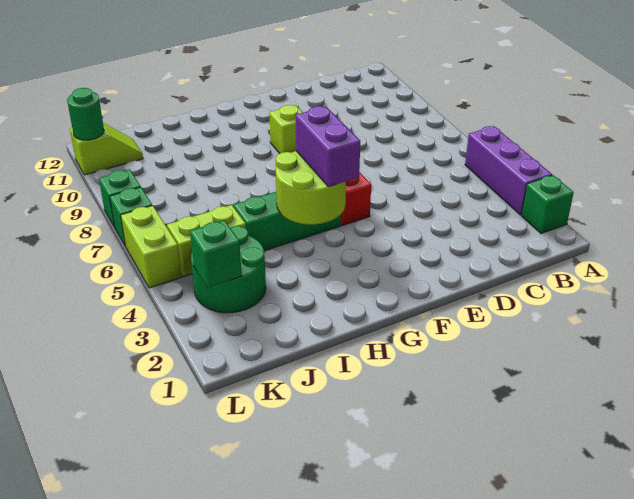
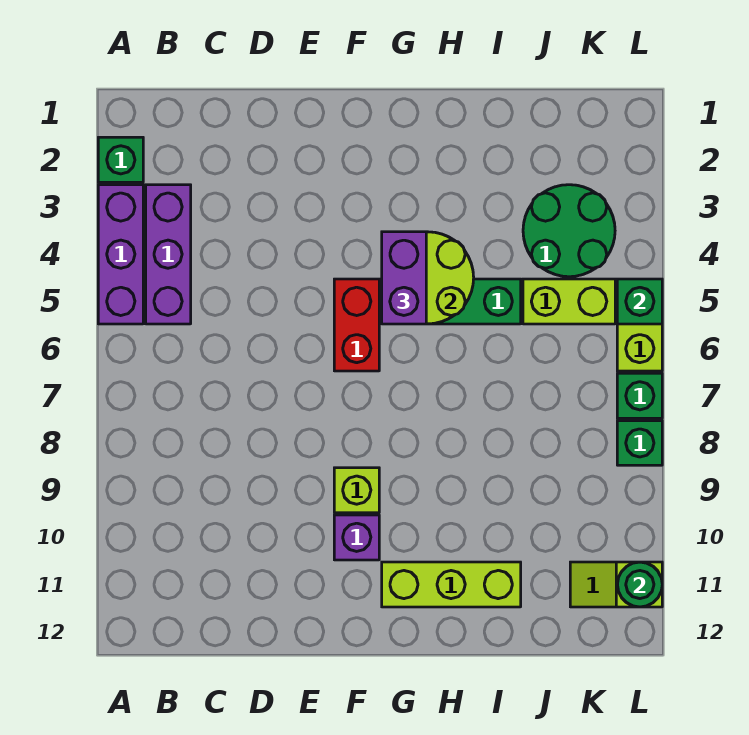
none -> purple 1x3 brick [146,185,191,324]
none -> purple 1x1 brick [334,515,379,560]
none -> lime 1x3 brick [382,562,521,607]
green 1x1 brick [190,220,242,287] -> green 1x1 brick moved to [617,279,662,324]

